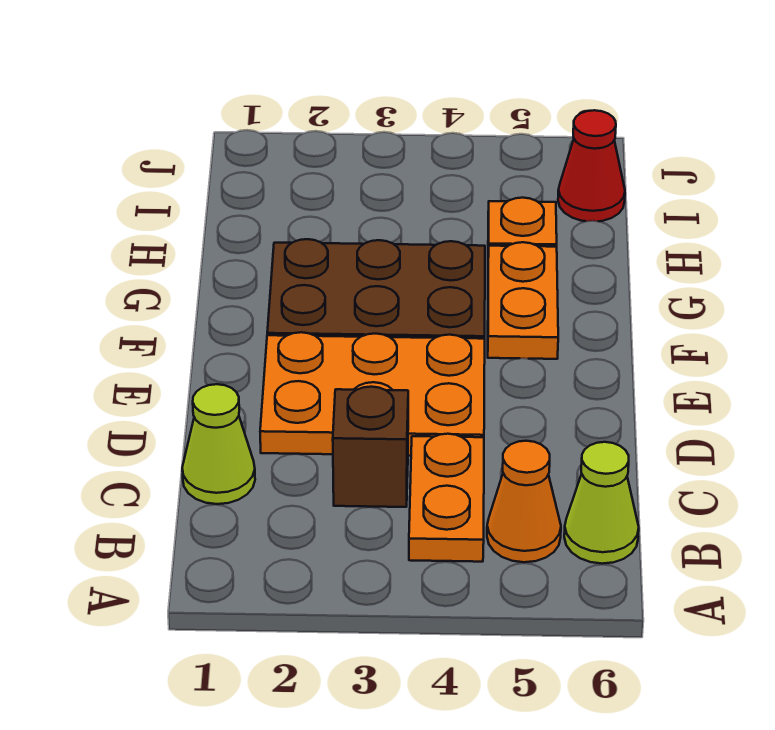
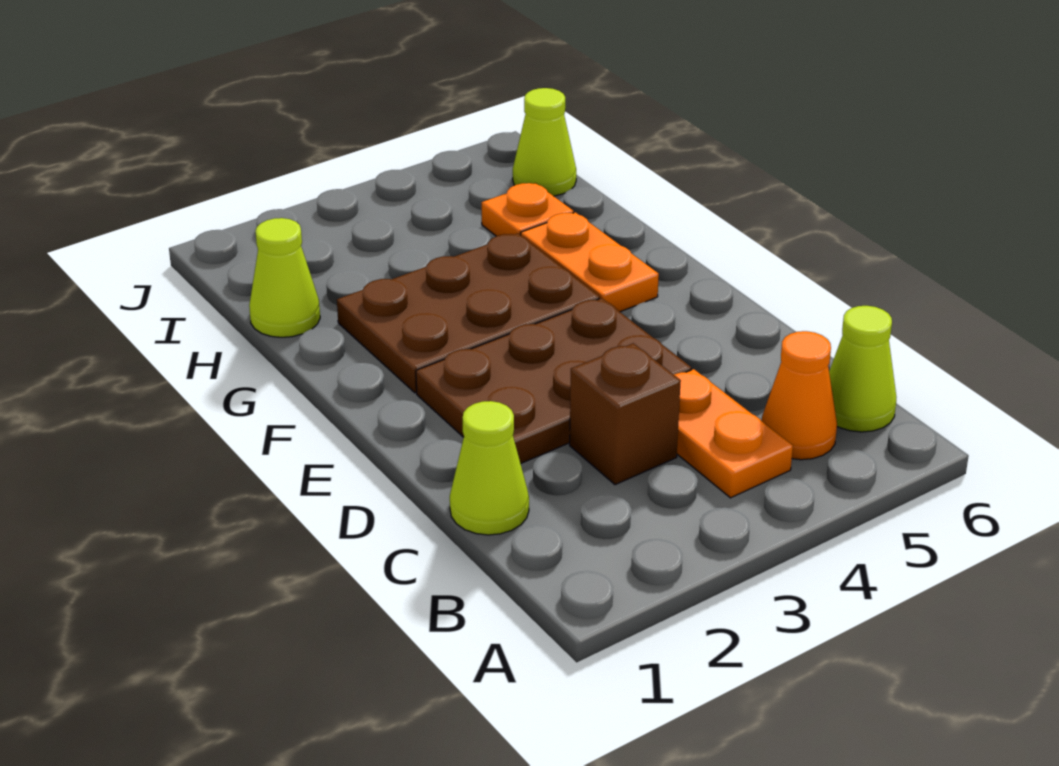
orange 2x3 plate [260,332,485,456] -> brown 2x3 plate [416,298,692,464]
none -> lime 1x1 cone [249,218,320,337]
red 1x1 cone [558,110,625,221] -> lime 1x1 cone [513,88,576,196]

